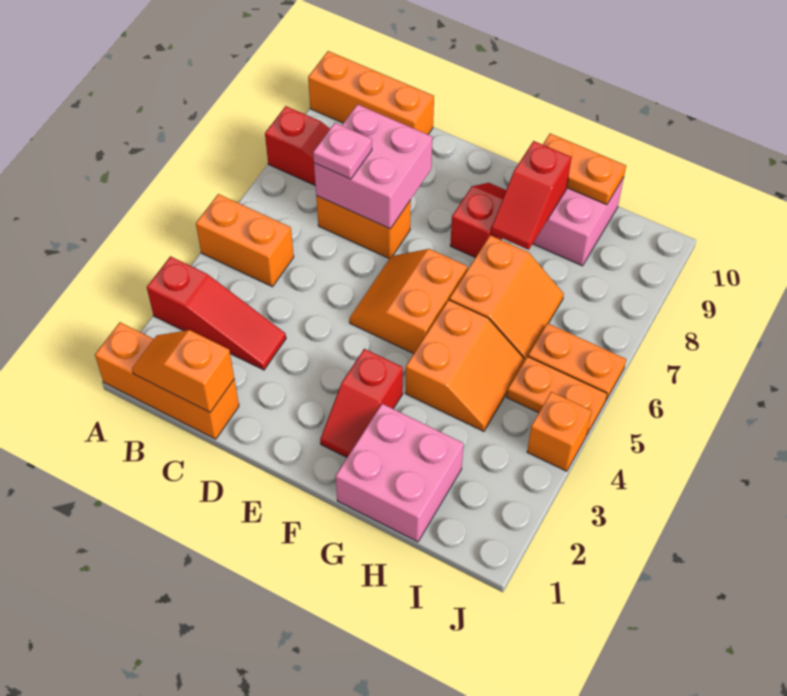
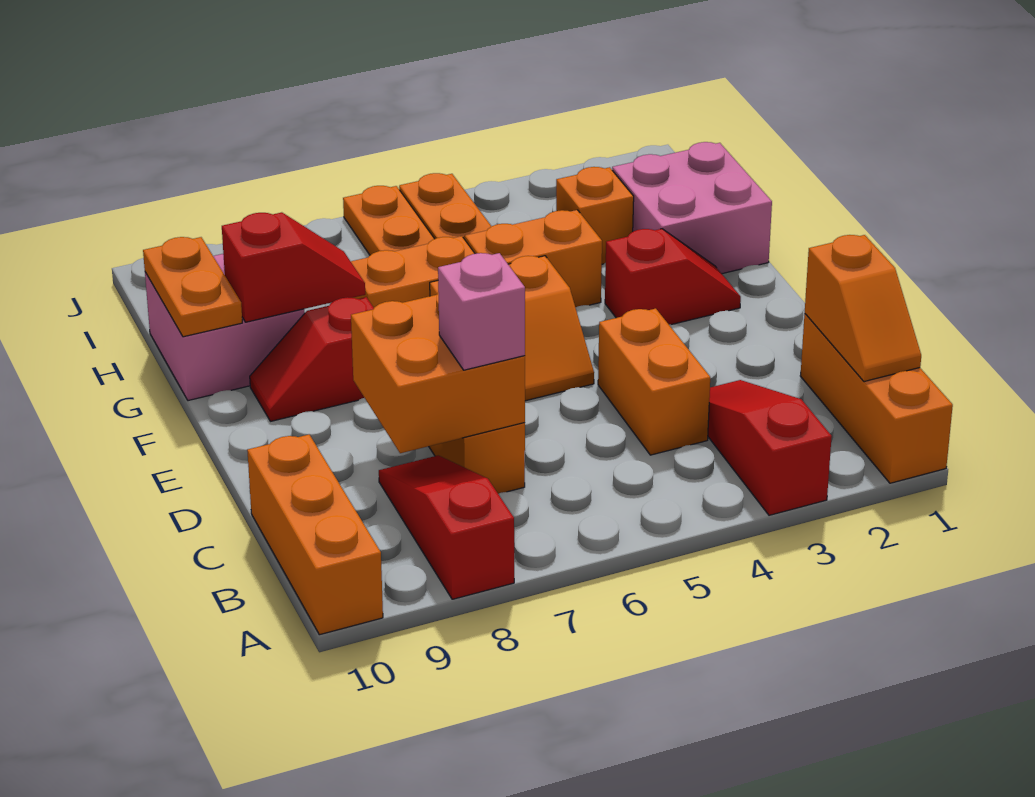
orange 1x2 brick [196,194,294,287] -> orange 1x2 brick moved to [598,308,710,455]
pink 2x2 brick [314,104,432,229] -> orange 2x2 brick [351,293,525,453]
pink 1x1 plate [313,123,372,179] -> pink 1x1 brick [438,253,525,370]
orange 1x1 brick [527,392,592,471] -> orange 1x1 brick moved to [556,167,634,264]

